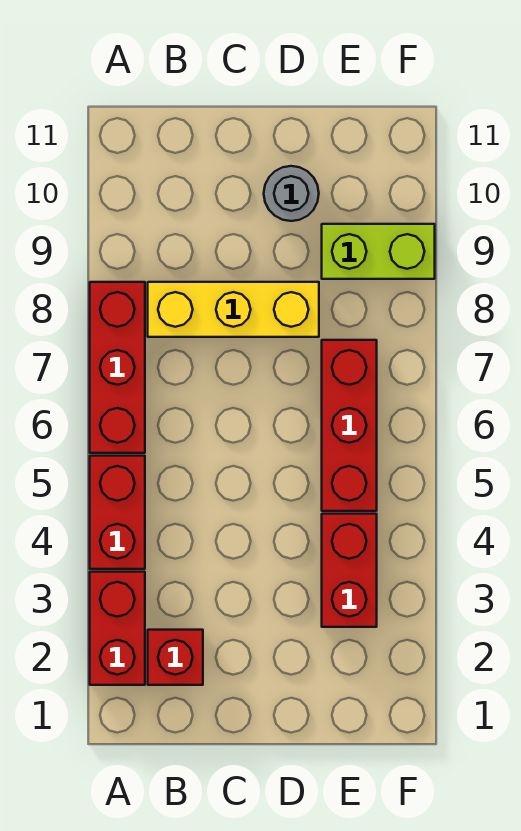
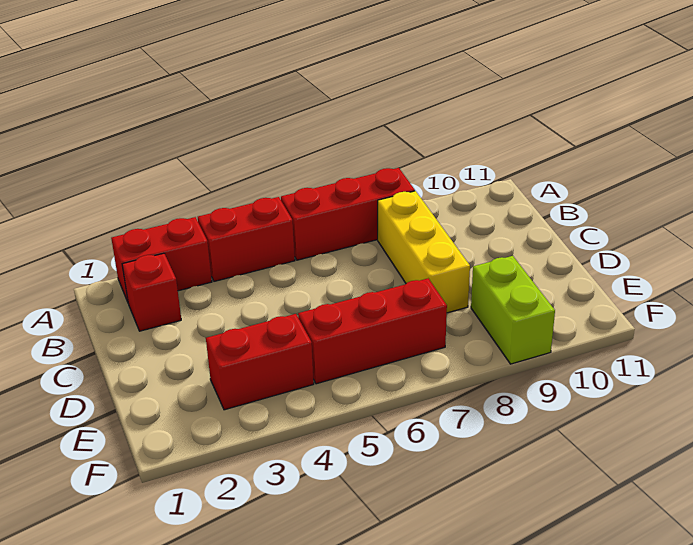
grey 1x1 round brick [264,166,319,221] -> none

